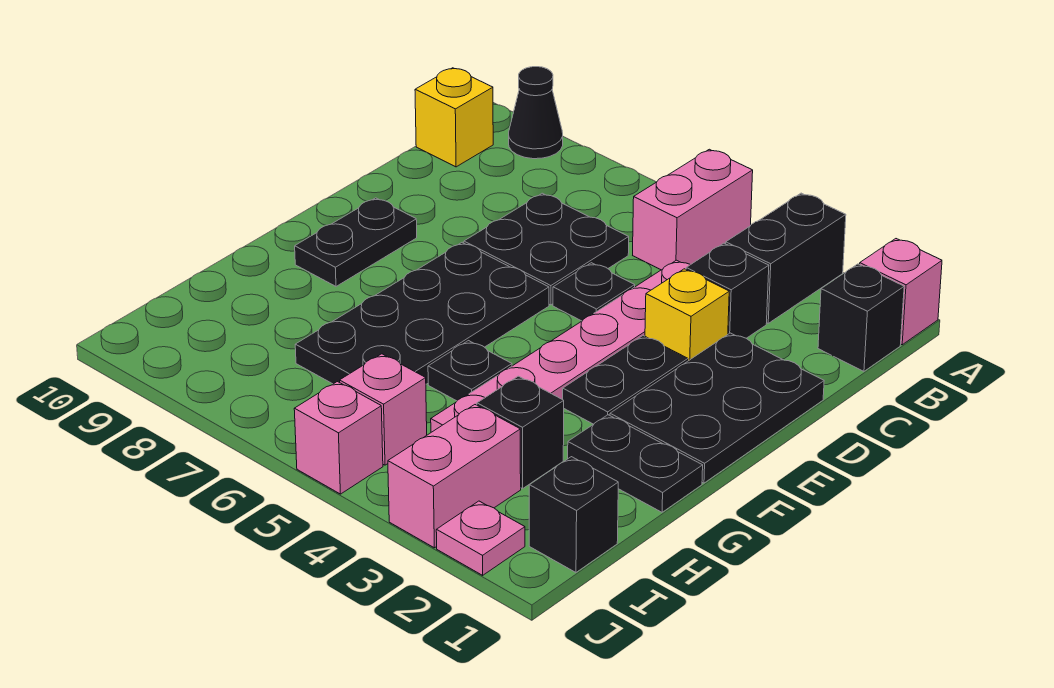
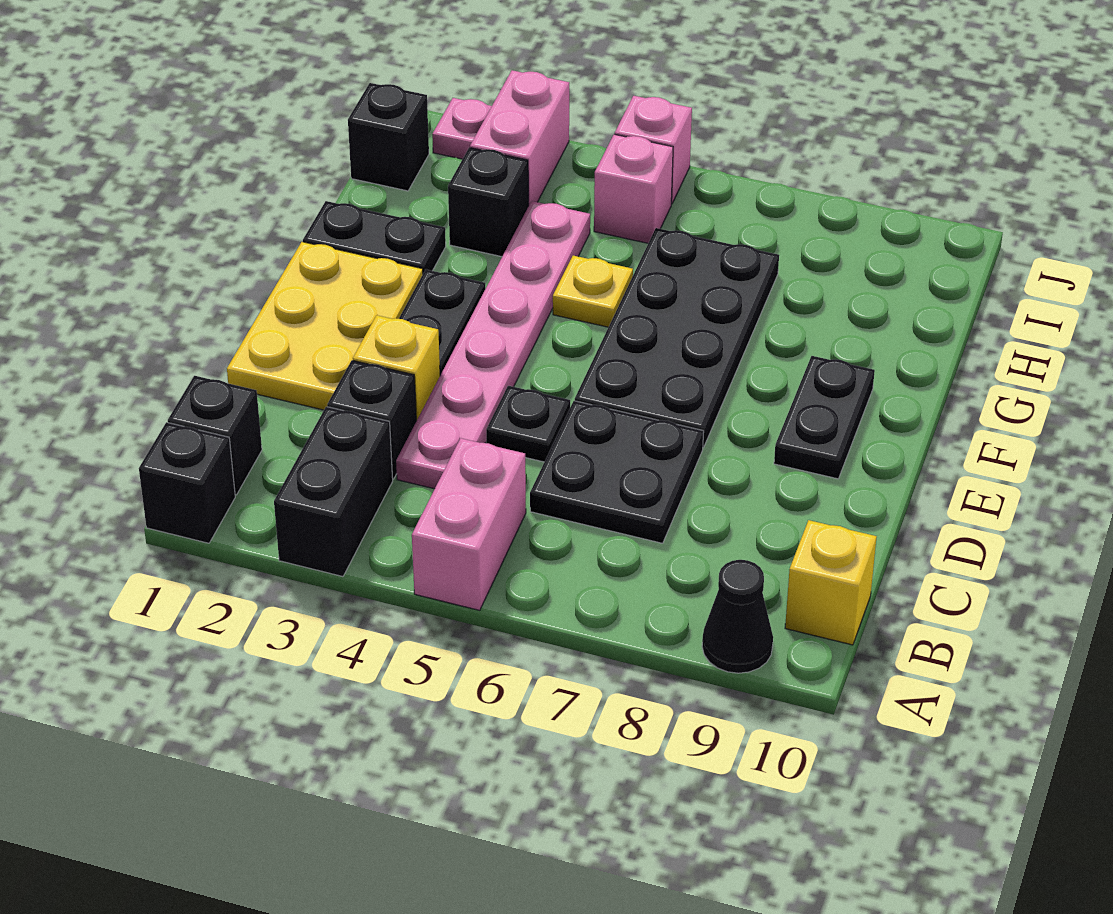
pink 1x1 brick [860,239,942,345] -> black 1x1 brick [139,422,235,543]
black 2x3 plate [610,333,824,483] -> yellow 2x3 plate [227,242,423,410]
black 1x1 plate [428,341,512,401] -> yellow 1x1 plate [553,256,633,327]

